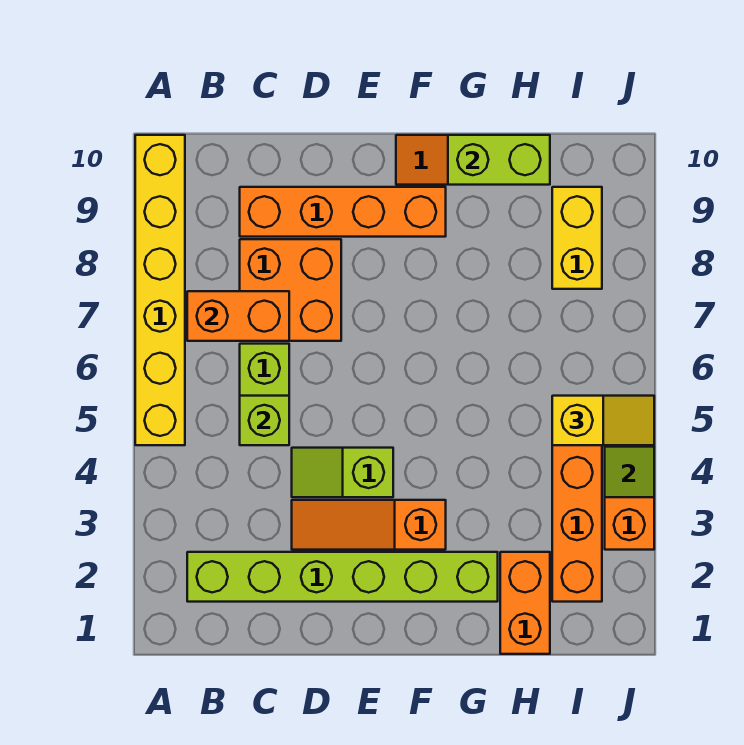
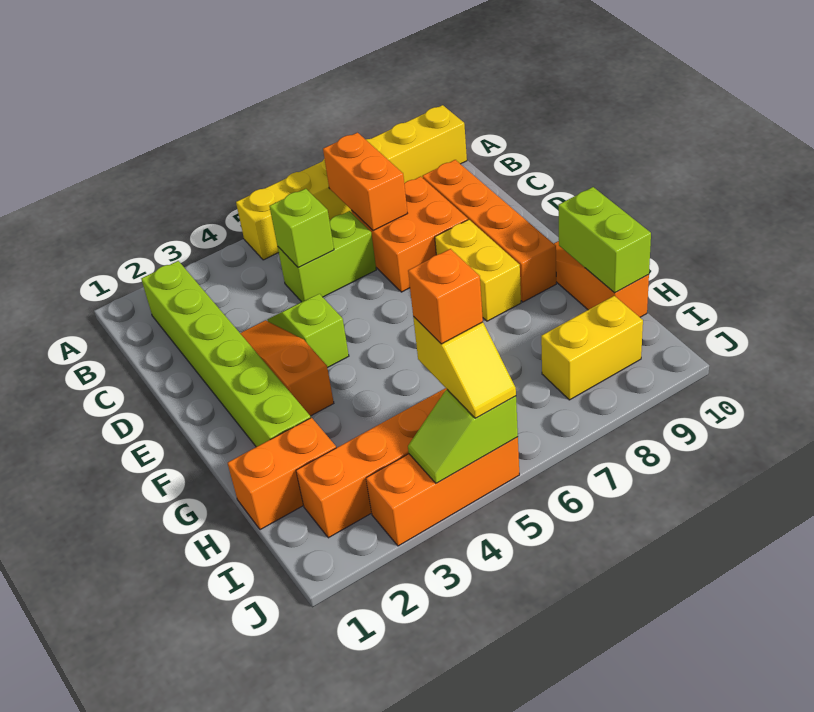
none -> yellow 1x2 brick [435,220,521,321]
none -> orange 1x1 brick [408,249,483,344]

